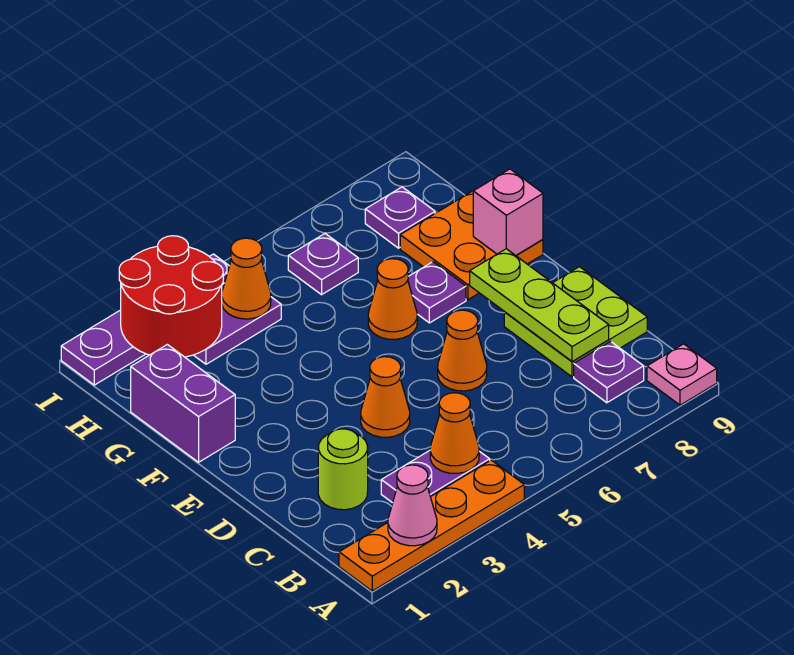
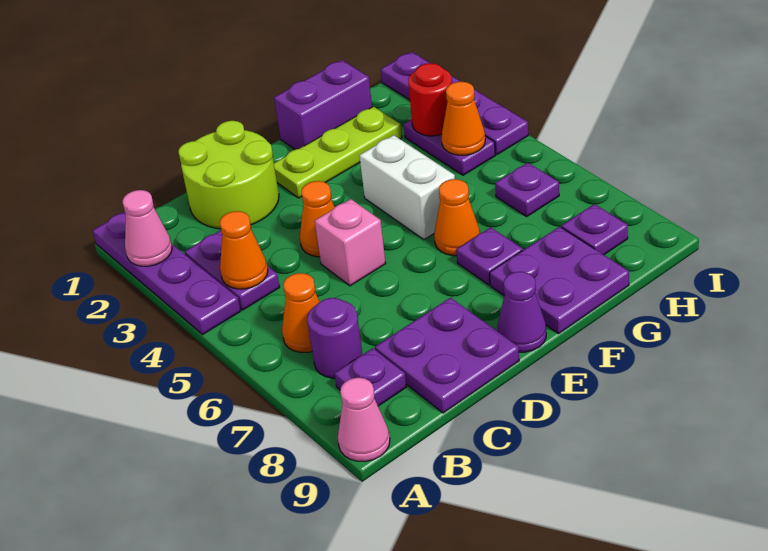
orange 1x4 plate [339,460,524,591] -> purple 1x4 plate [93,212,240,335]
pink 1x1 plate [647,344,717,405] -> pink 1x1 cone [338,378,390,461]
none -> purple 1x1 round brick [307,298,363,378]
lime 1x1 round brick [318,429,368,510] -> lime 2x2 round brick [178,121,279,229]
lime 2x2 plate [504,267,647,377] -> purple 2x2 plate [375,298,519,413]
lime 1x3 plate [470,249,609,362] -> lime 1x3 plate moved to [274,107,402,198]
orange 1x1 cone [438,310,487,391] -> orange 1x1 cone moved to [282,273,320,352]
none -> purple 1x1 cone [497,272,546,352]
none -> white 1x2 brick [359,135,455,240]
orange 2x2 plate [400,189,543,300] -> purple 2x2 plate [490,227,629,334]
pink 1x1 brick [473,169,543,255] -> pink 1x1 brick moved to [315,199,386,286]
red 2x2 round brick [119,236,223,357] -> red 1x1 round brick [408,63,452,136]

